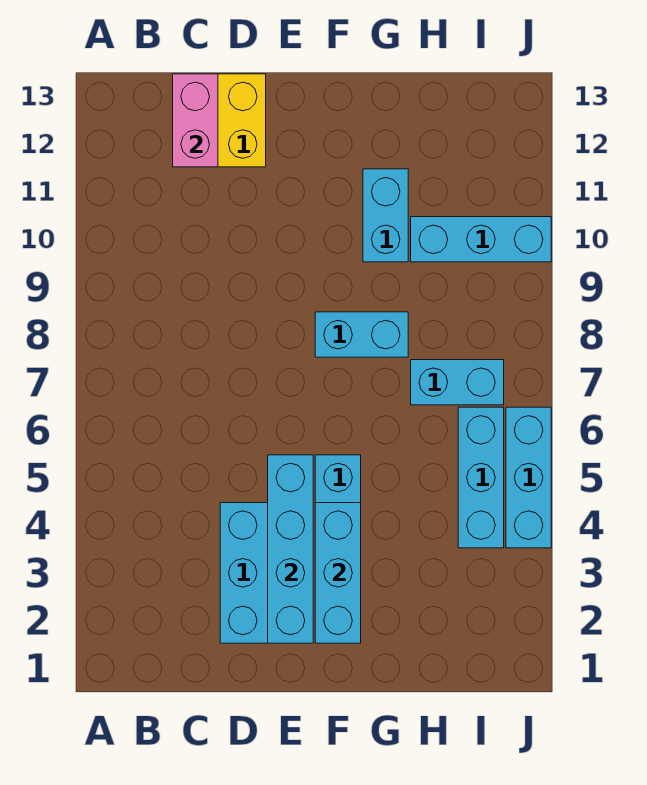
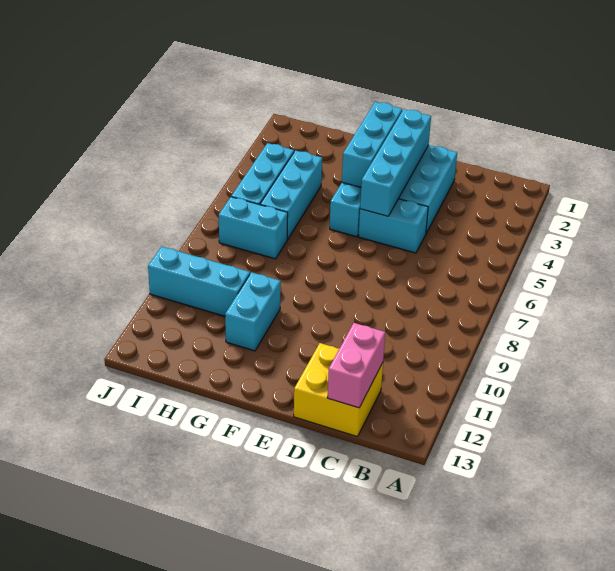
cyan 1x2 brick [315,312,408,357] -> cyan 1x2 brick moved to [359,199,428,253]
cyan 1x3 brick [506,407,551,548] -> cyan 1x3 brick moved to [260,151,322,239]

